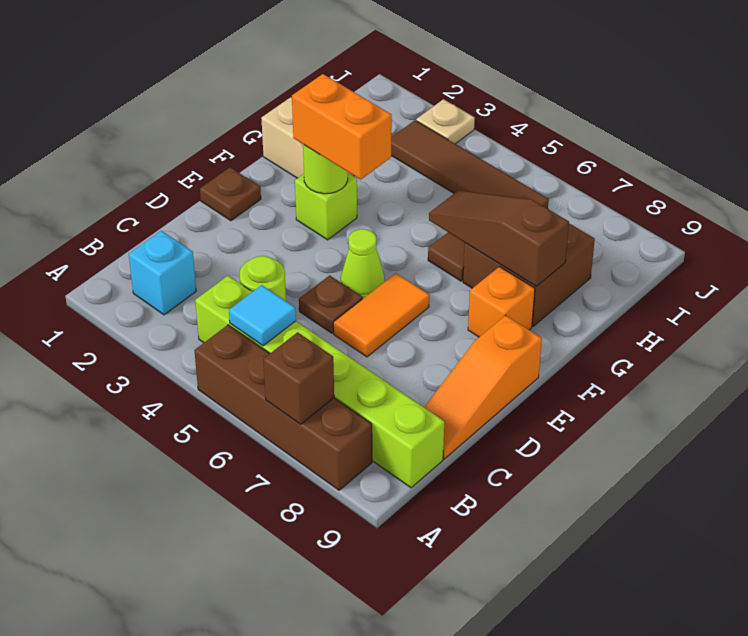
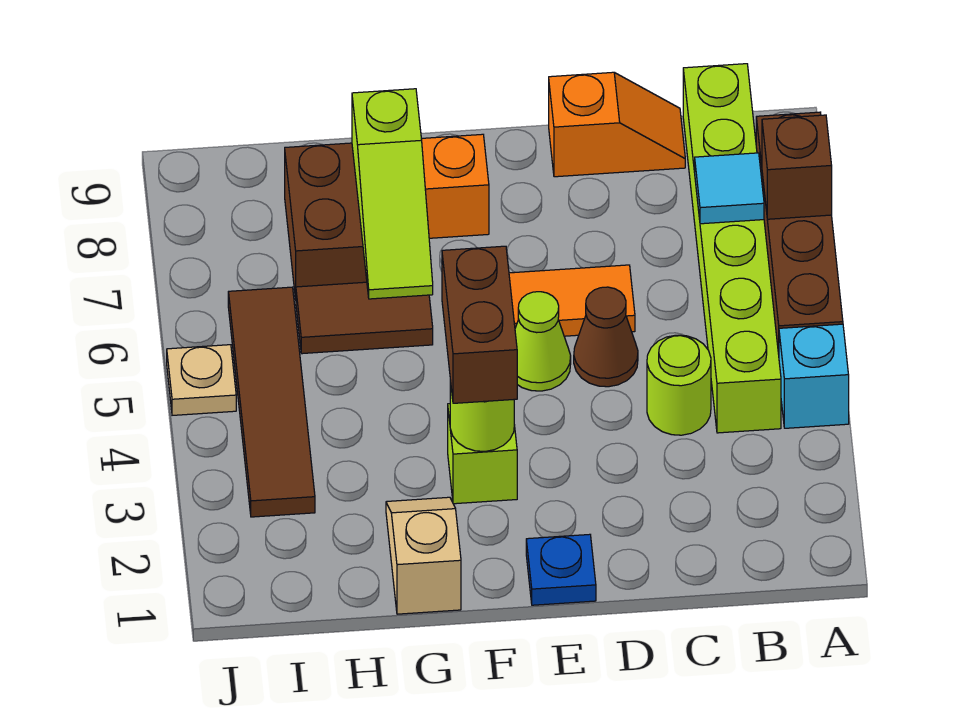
cyan 1x1 brick [129,231,196,315] -> cyan 1x1 brick moved to [779,324,849,428]
cyan 1x1 tile [229,285,296,346] -> cyan 1x1 tile moved to [695,153,764,224]
orange 1x3 slope [424,315,542,459] -> orange 1x2 slope [549,72,685,177]
brown 1x1 plate [299,275,363,333] -> brown 1x1 cone [574,287,638,387]
brown 1x1 plate [200,167,261,221] -> blue 1x1 plate [526,534,596,605]
orange 1x2 brick [292,74,392,179] -> brown 1x2 brick [442,246,517,403]
brown 1x3 slope [429,190,569,287] -> lime 1x3 slope [352,89,433,299]
tan 1x1 plate [416,99,475,144] -> tan 1x1 plate moved to [167,345,236,415]

